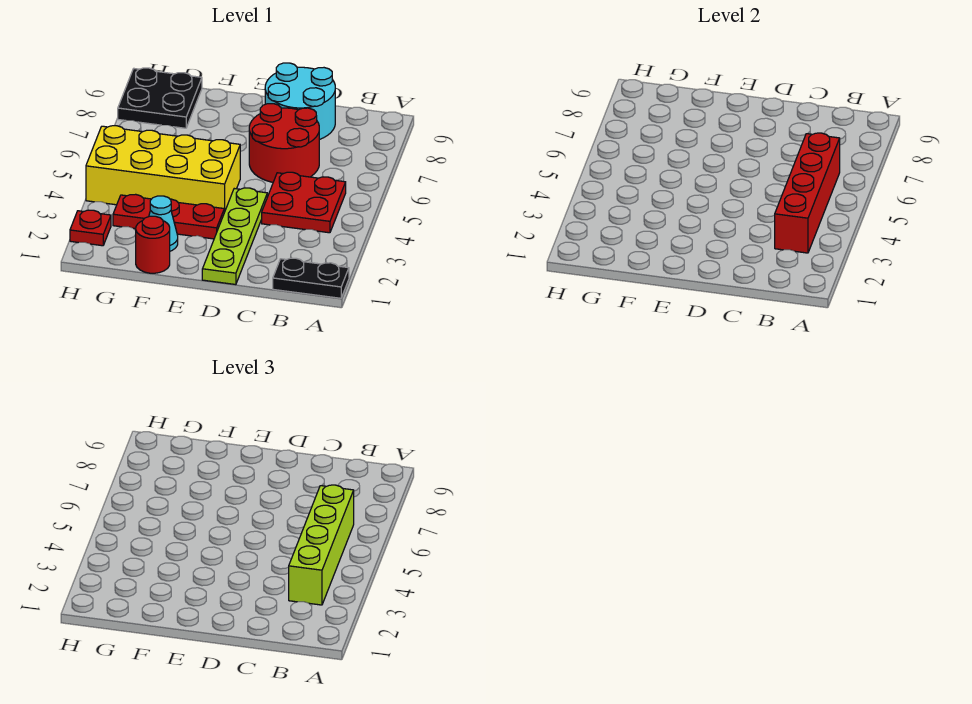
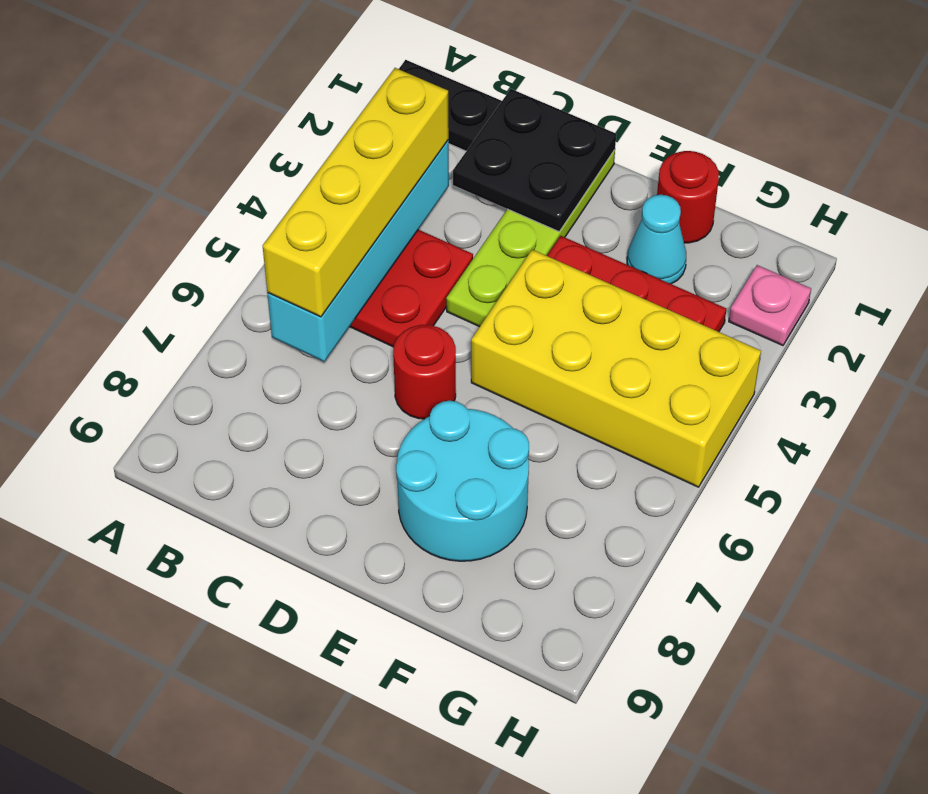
red 1x4 brick [775,133,840,253] -> cyan 1x4 brick [267,140,449,361]
lime 1x4 brick [289,485,354,605] -> yellow 1x4 brick [263,68,449,317]
red 2x2 round brick [249,104,319,182] -> red 1x1 round brick [393,325,456,419]
cyan 2x2 round brick [265,63,335,140] -> cyan 2x2 round brick moved to [396,401,529,561]
black 2x2 plate [118,68,202,128] -> black 2x2 plate moved to [453,89,616,232]
red 1x1 plate [70,210,111,246] -> pink 1x1 plate [729,265,811,345]

